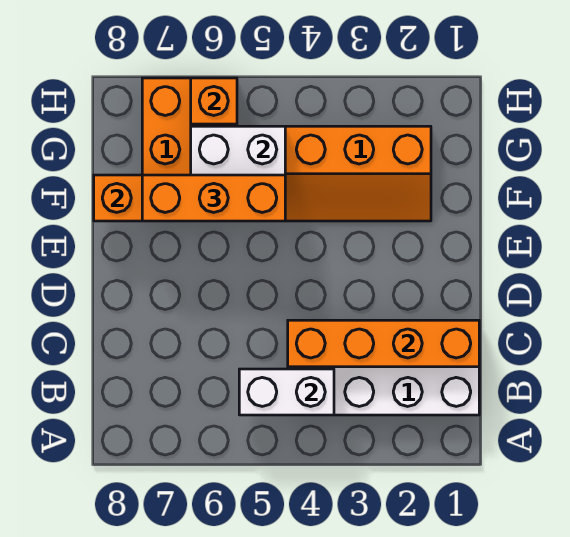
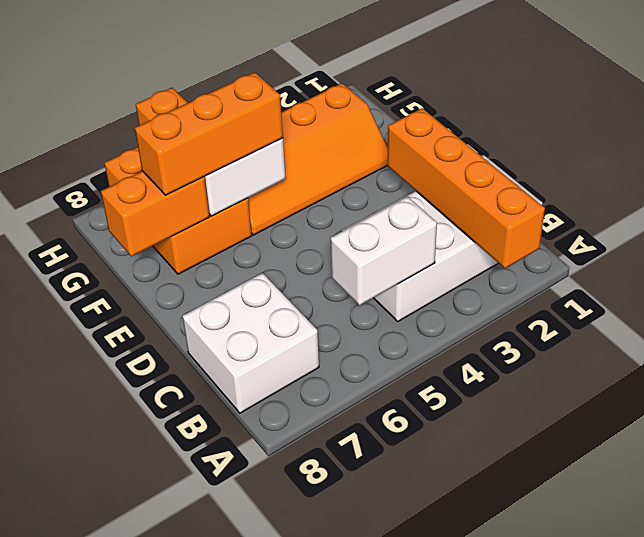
none -> white 2x2 brick [183,273,319,413]
orange 1x4 brick [288,320,479,367] -> orange 1x4 brick turned to [388,108,545,268]

